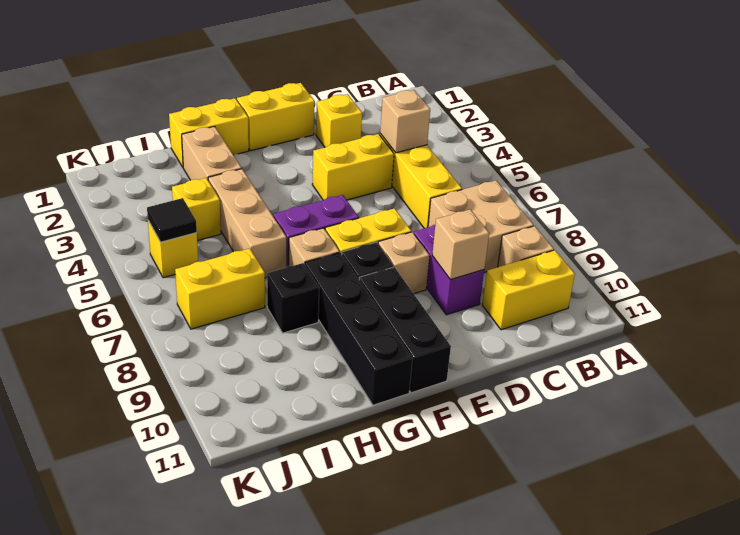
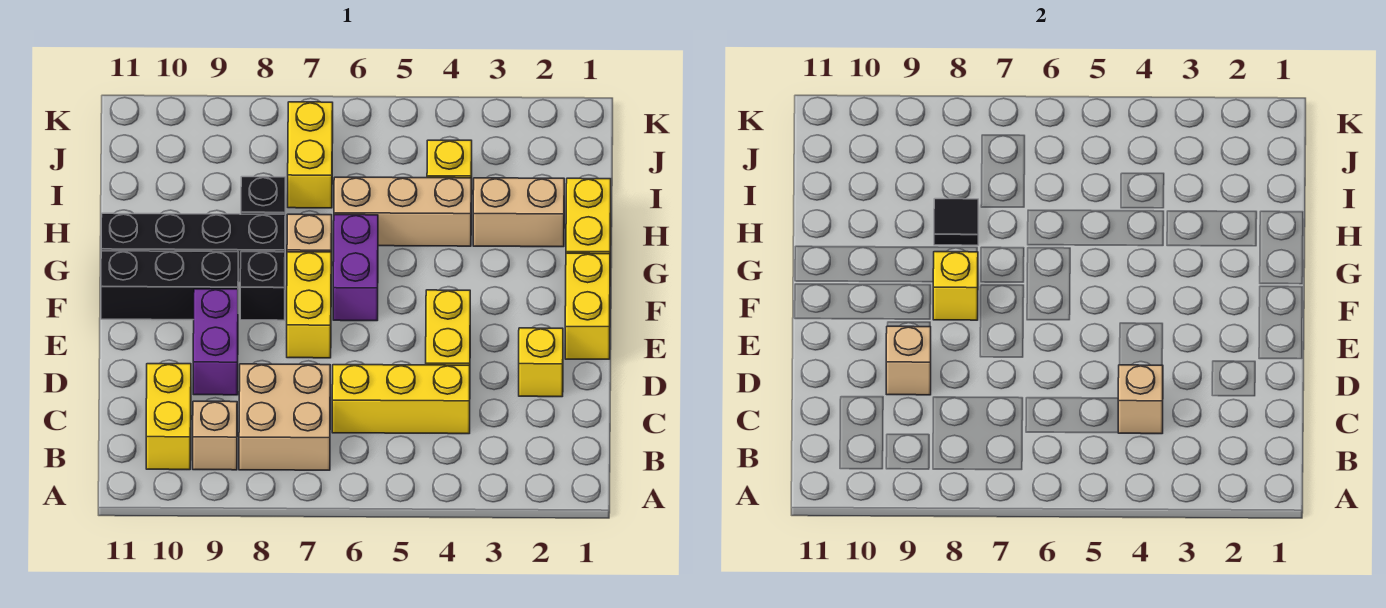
purple 1x2 brick [414,225,484,315] -> purple 1x2 brick turned to [193,289,238,395]
tan 1x1 brick [378,232,430,294] -> none
yellow 1x1 brick [148,221,198,278] -> yellow 1x1 brick moved to [933,252,978,320]
black 1x1 tile [147,198,197,242] -> black 1x1 tile moved to [934,199,978,245]

